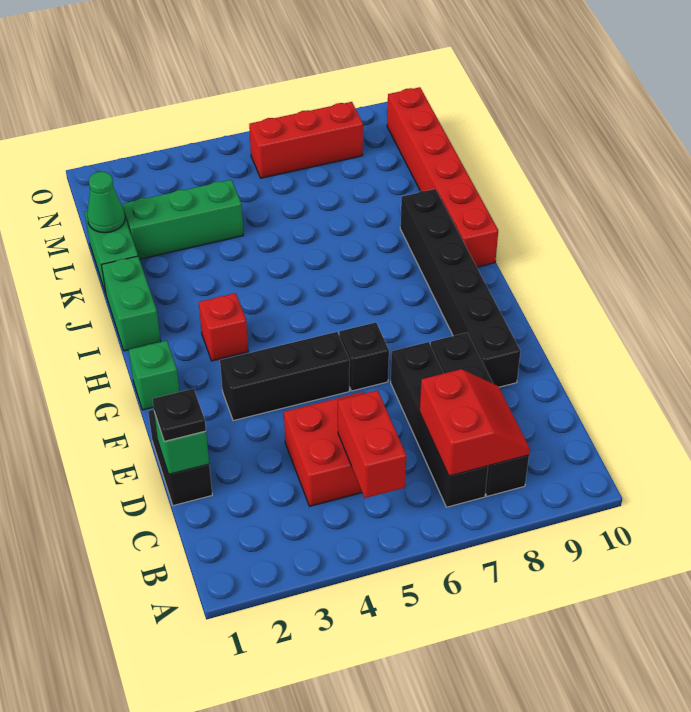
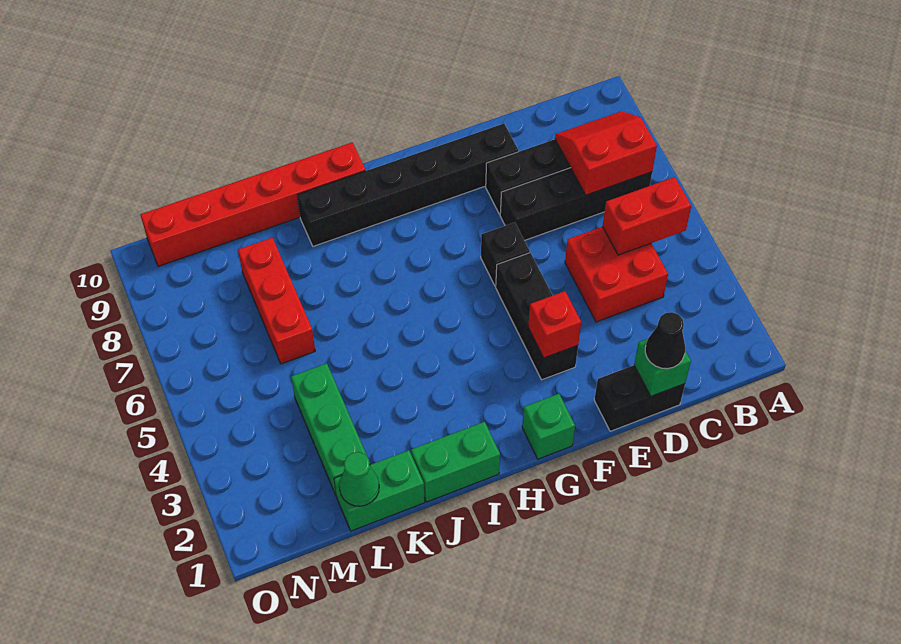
black 1x1 plate [153,389,206,442] -> black 1x1 cone [645,312,685,369]
red 1x1 brick [199,293,248,361] -> red 1x1 brick moved to [528,291,581,358]
red 1x3 brick [249,102,363,178] -> red 1x3 brick moved to [238,238,315,364]

